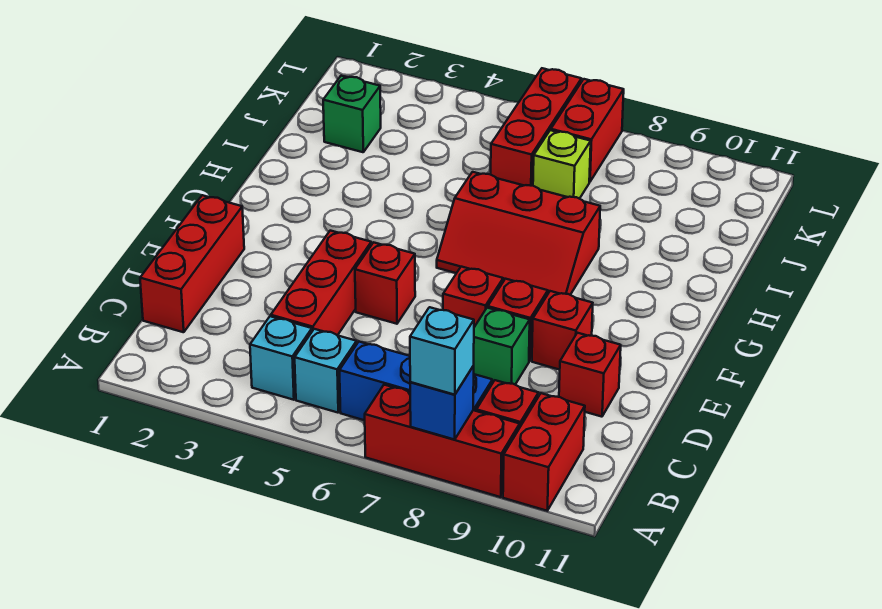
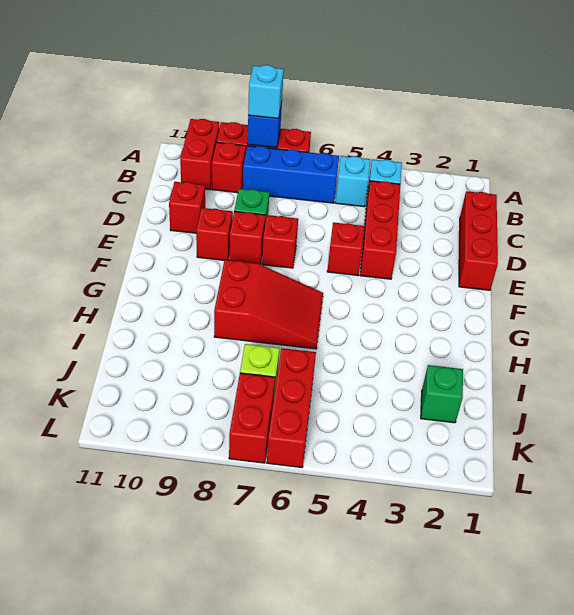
red 2x3 slope [437,172,600,295] -> red 2x3 slope turned to [214,260,323,349]

